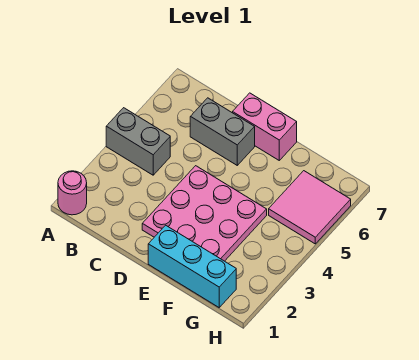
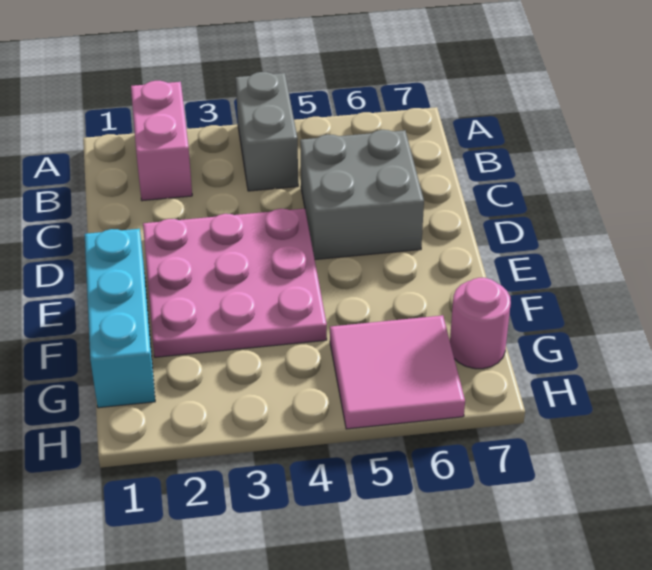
pink 1x1 round brick [58,171,87,215] -> pink 1x1 round brick moved to [450,278,511,369]
grey 1x2 brick [190,98,255,165] -> grey 2x2 brick [300,130,424,259]
pink 1x2 brick [233,93,297,160] -> pink 1x2 brick moved to [131,81,192,201]

